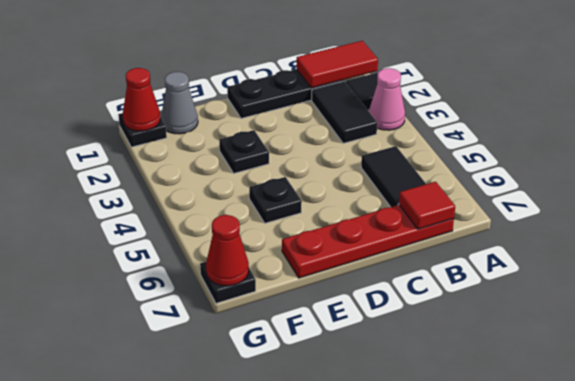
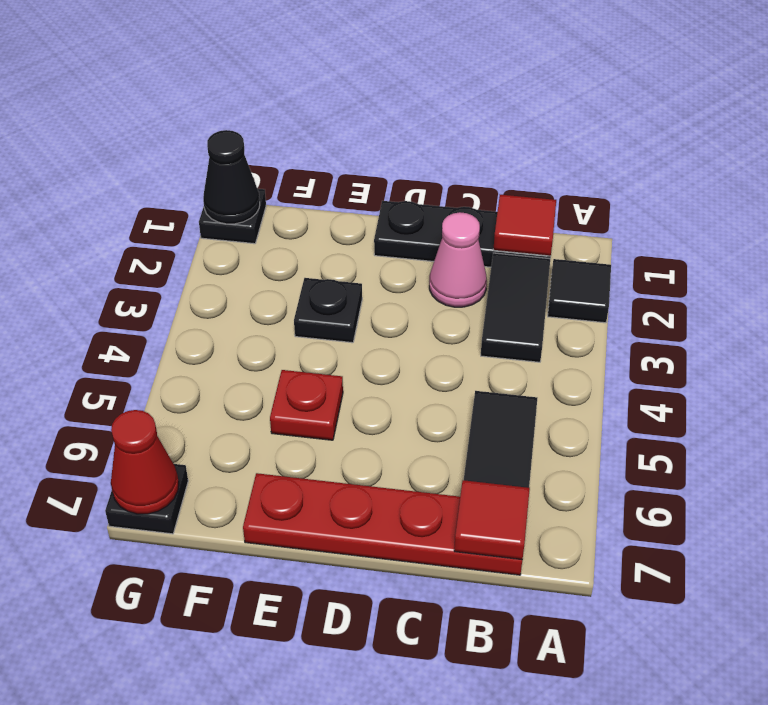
red 1x2 tile [297,41,378,88] -> red 1x1 tile [493,195,556,256]
pink 1x1 cone [369,68,405,130] -> pink 1x1 cone moved to [429,212,487,307]
black 1x1 plate [249,177,302,223] -> red 1x1 plate [270,370,343,440]
grey 1x1 cone [161,72,198,134] -> none
red 1x1 cone [123,68,161,131] -> black 1x1 cone [203,130,260,224]

